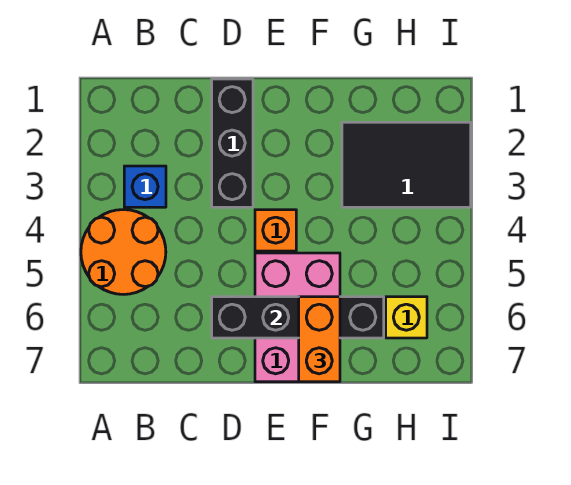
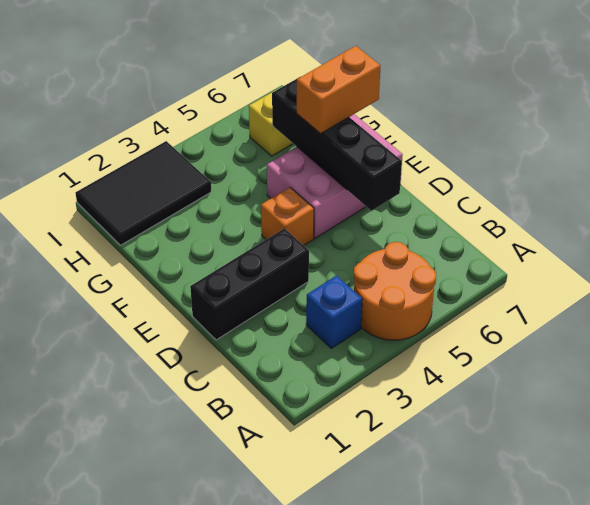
black 2x3 tile [342,122,471,207] -> black 2x3 tile turned to [76,141,211,245]

